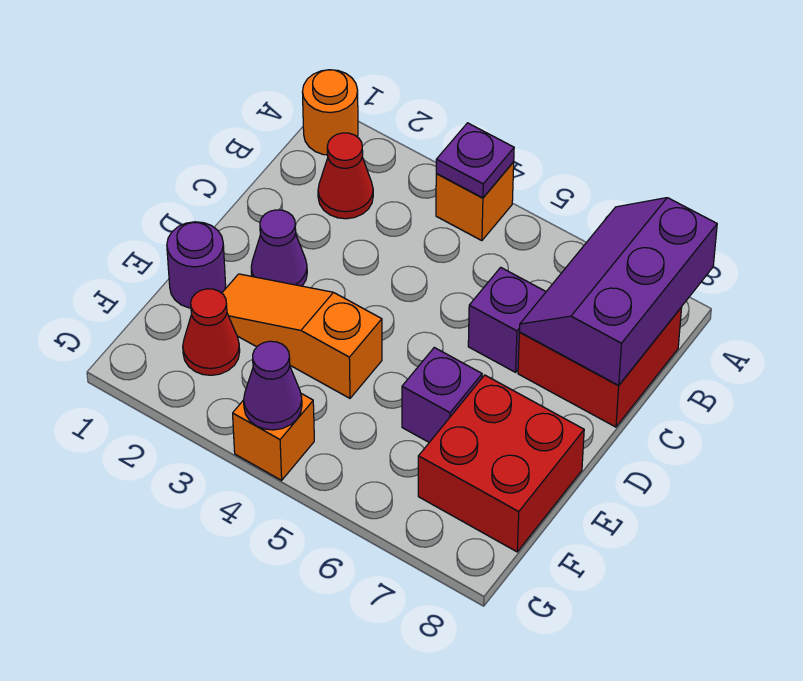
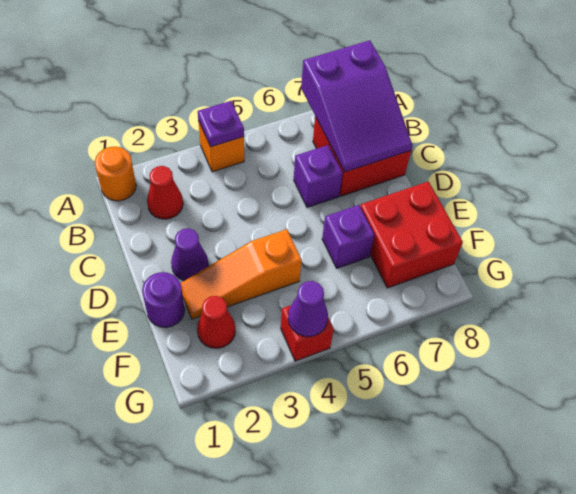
purple 2x3 slope [519,198,717,386] -> purple 2x3 slope turned to [301,40,412,172]
orange 1x1 brick [233,394,314,480] -> red 1x1 brick [281,305,334,361]

